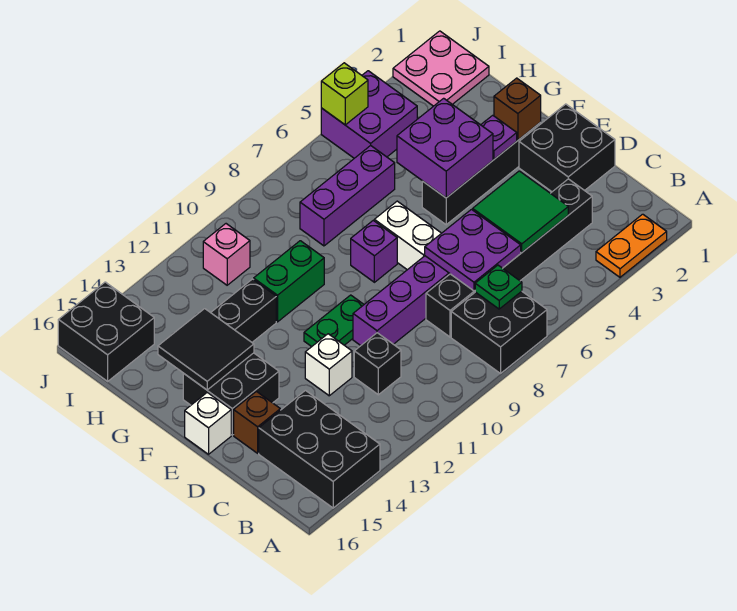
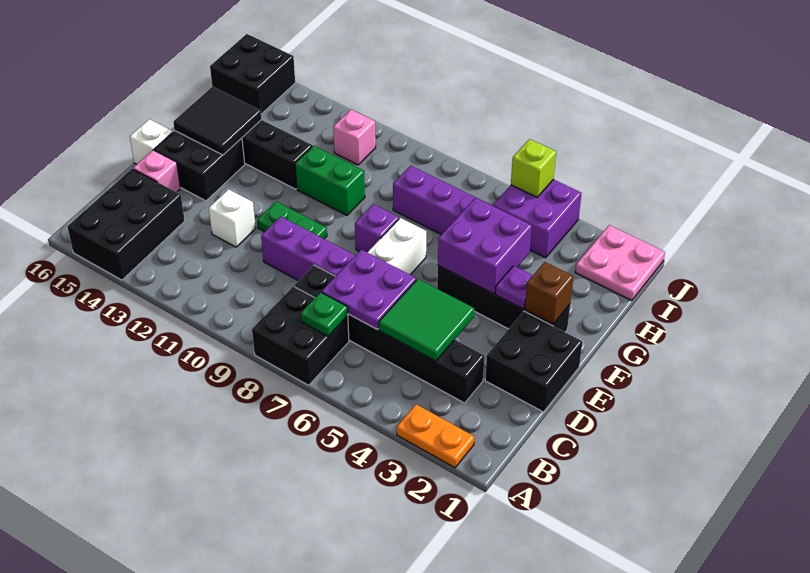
black 1x1 brick [354,333,401,395] -> none
brown 1x1 brick [234,391,280,453] -> pink 1x1 brick [133,150,180,192]

